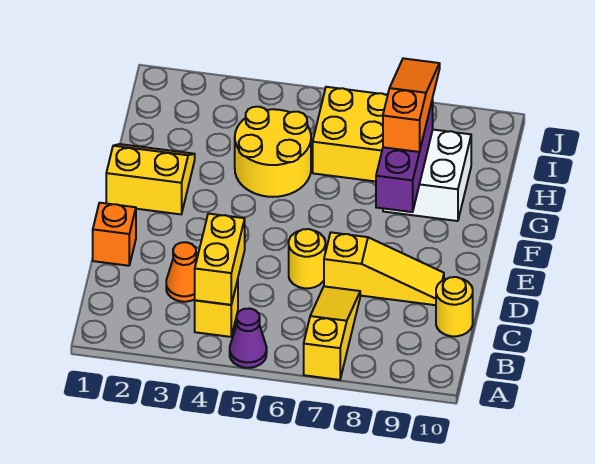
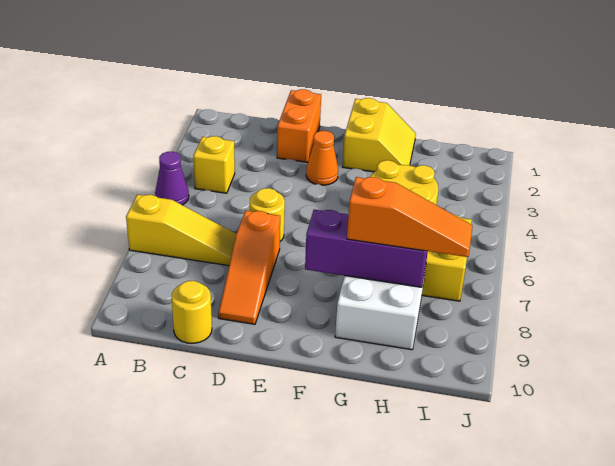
yellow 1x2 brick [195,214,245,305] -> none
orange 1x1 cone [166,242,197,302] -> orange 1x1 cone moved to [306,131,338,185]
orange 1x1 brick [93,203,136,266] -> orange 1x2 brick [277,89,321,163]
yellow 1x3 slope [324,232,444,305] -> orange 1x3 slope [218,211,280,324]

